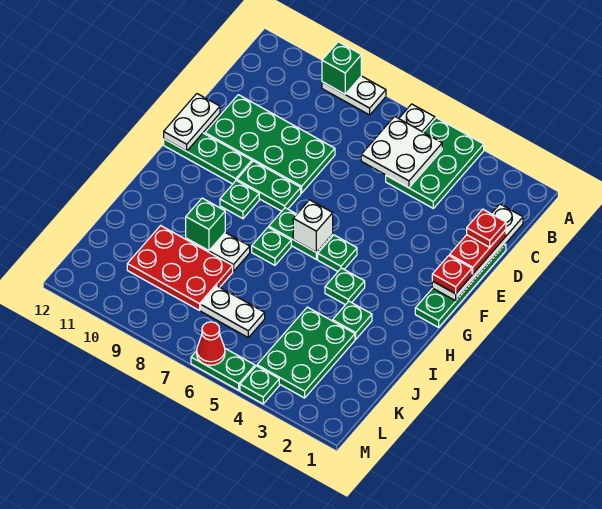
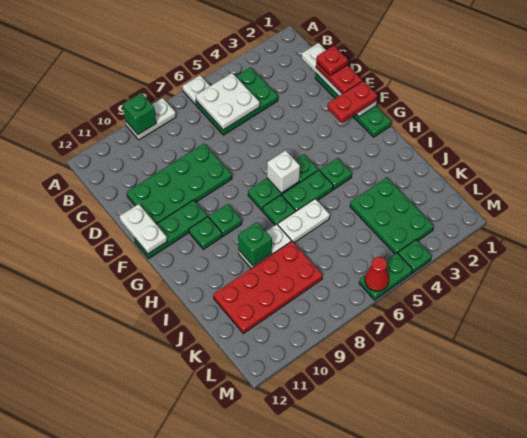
green 2x3 plate [386,118,484,208] -> green 2x3 plate turned to [196,67,278,135]
red 1x1 plate [432,256,472,294] -> red 1x2 plate [327,81,377,123]
green 1x2 plate [237,161,301,211] -> green 1x2 plate moved to [282,170,333,212]
green 1x1 plate [333,301,372,339] -> green 1x1 plate moved to [189,217,222,249]
red 2x3 plate [127,226,233,310] -> red 2x4 plate [213,241,323,334]
white 1x2 plate [201,286,265,337] -> white 1x2 plate moved to [278,199,330,243]

